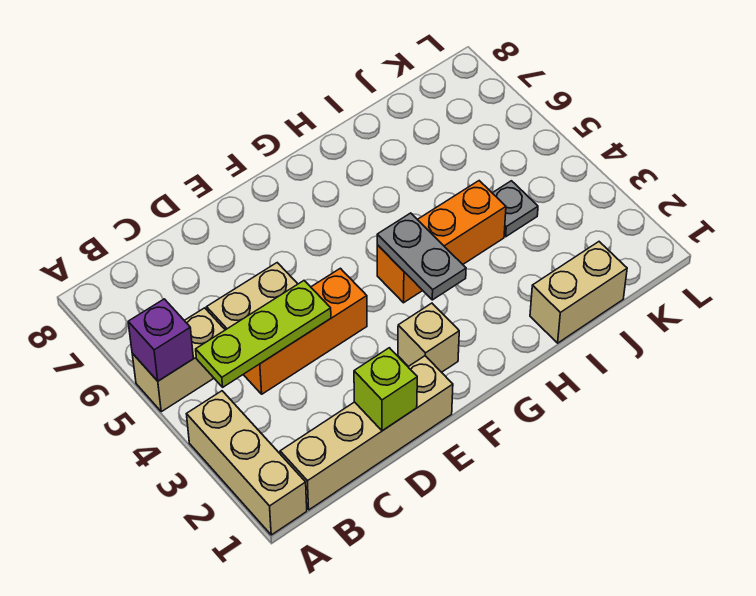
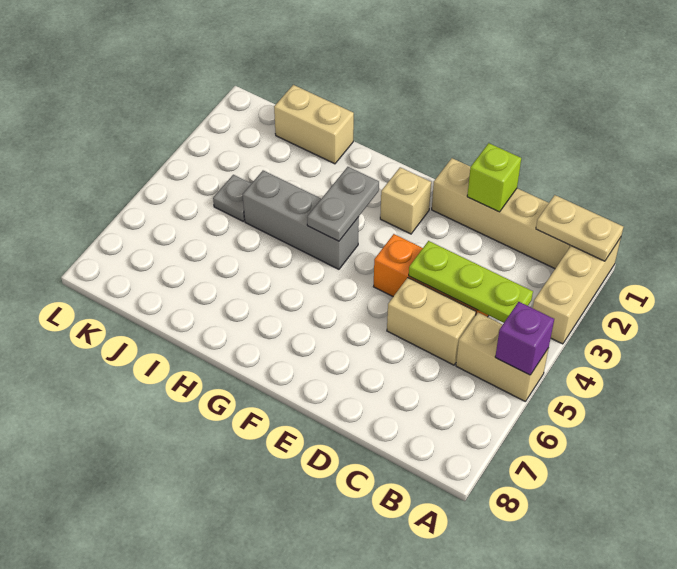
none -> tan 1x2 plate [536,195,623,261]
orange 1x3 brick [377,181,506,303] -> grey 1x3 brick [243,171,359,269]

